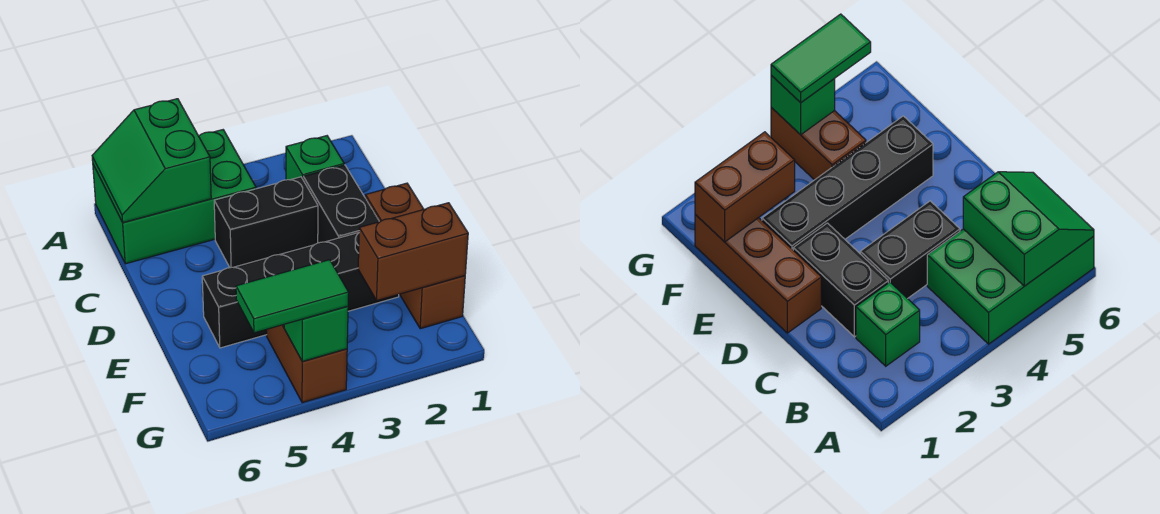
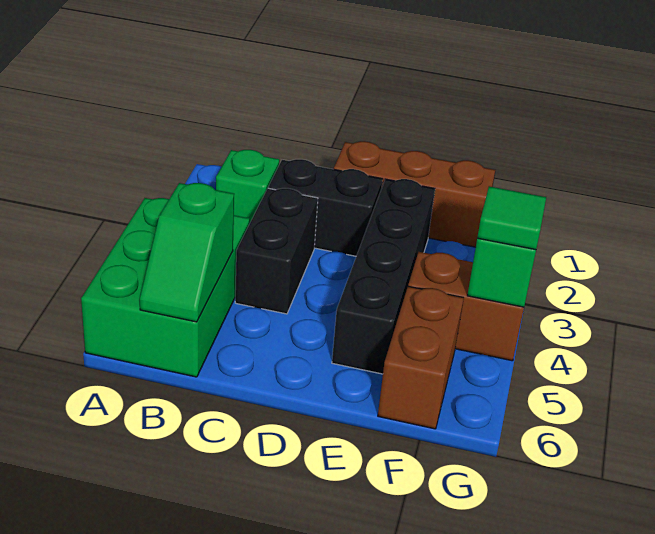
green 2x2 slope [92,99,211,223] -> green 1x2 slope [140,183,234,322]
brown 1x2 brick [358,203,468,300] -> brown 1x2 brick moved to [378,286,464,429]
green 1x2 tile [236,260,349,333] -> green 1x1 tile [477,186,546,250]

